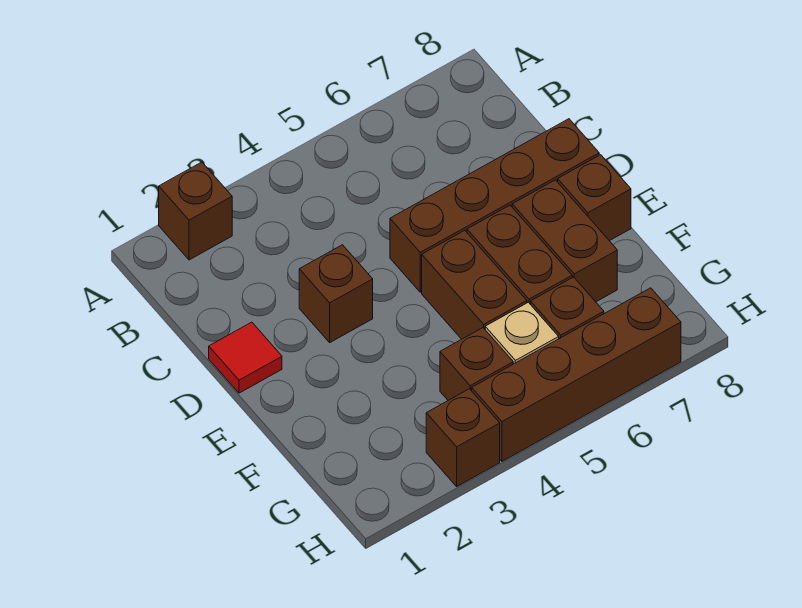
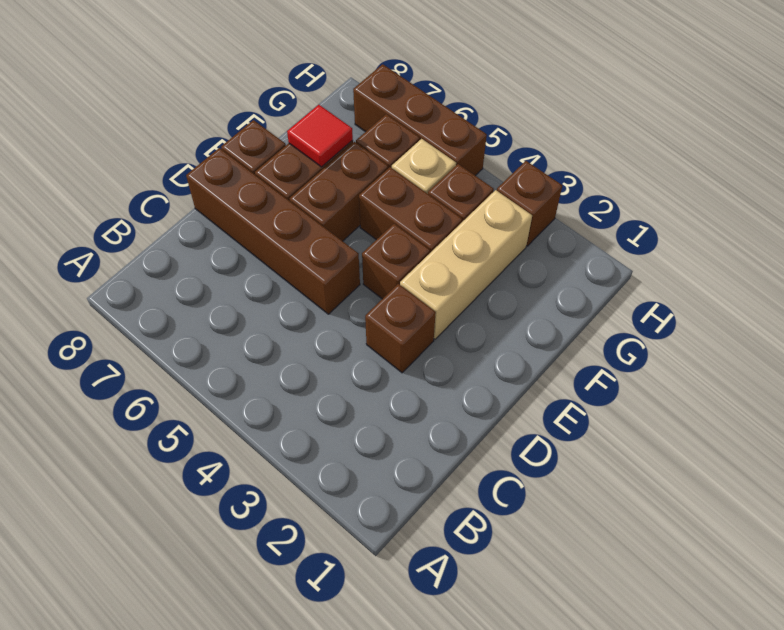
brown 1x1 brick [159,162,232,260] -> brown 1x1 brick moved to [362,224,430,299]
red 1x1 tile [209,322,282,393] -> red 1x1 tile moved to [287,105,353,167]
none -> tan 1x3 brick [400,190,532,339]
brown 1x2 brick [422,230,527,339] -> brown 1x2 brick turned to [359,167,462,253]
brown 1x4 brick [472,288,681,461] -> brown 1x3 brick [353,64,487,176]

